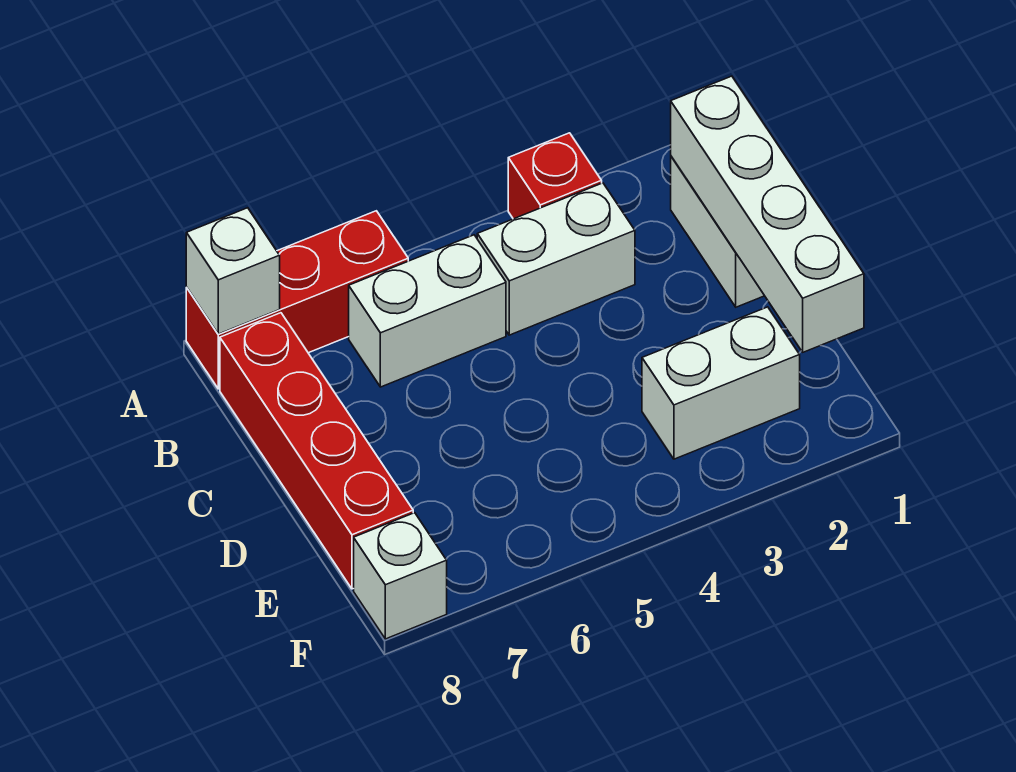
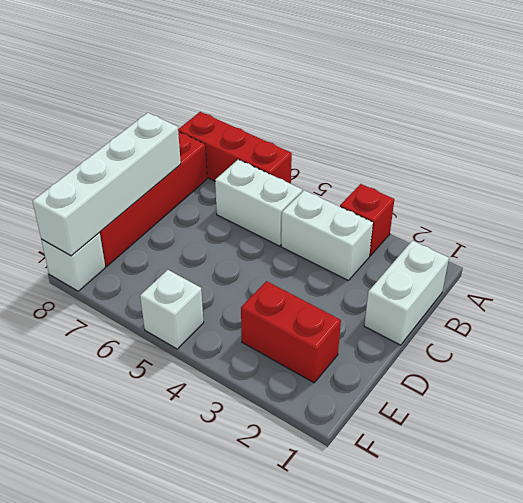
white 1x1 brick [186,208,280,334] -> white 1x1 brick moved to [140,270,204,349]
white 1x4 brick [671,76,864,352] -> white 1x4 brick moved to [33,113,181,256]
white 1x2 brick [642,307,800,459] -> red 1x2 brick [241,281,341,383]

